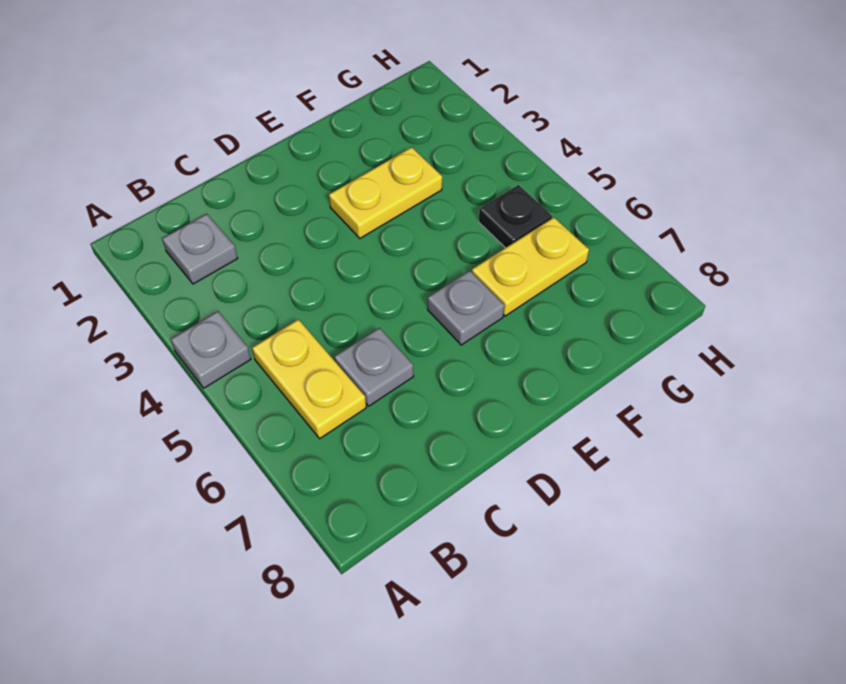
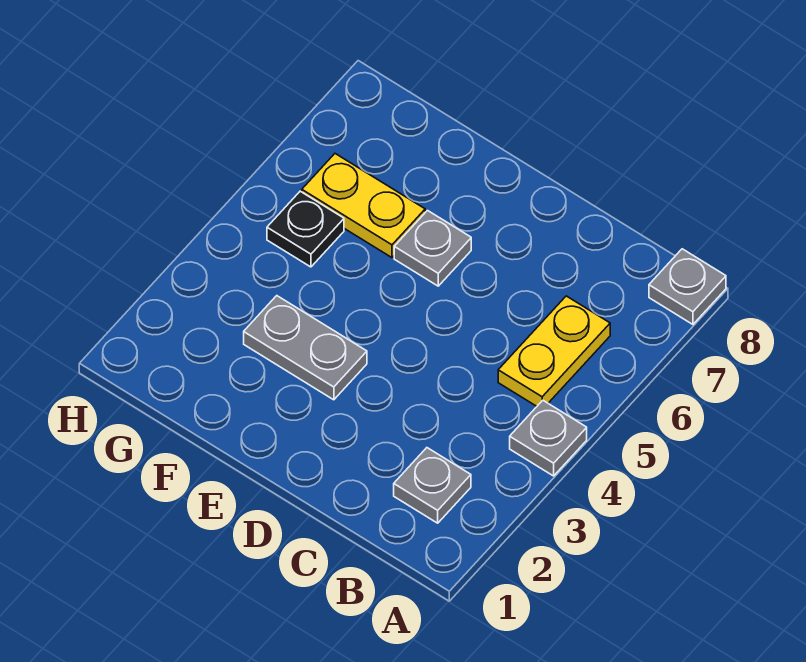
grey 1x1 plate [334,328,414,406] -> grey 1x1 plate moved to [649,249,726,324]
yellow 1x2 plate [329,147,442,238] -> grey 1x2 plate [244,296,367,400]

